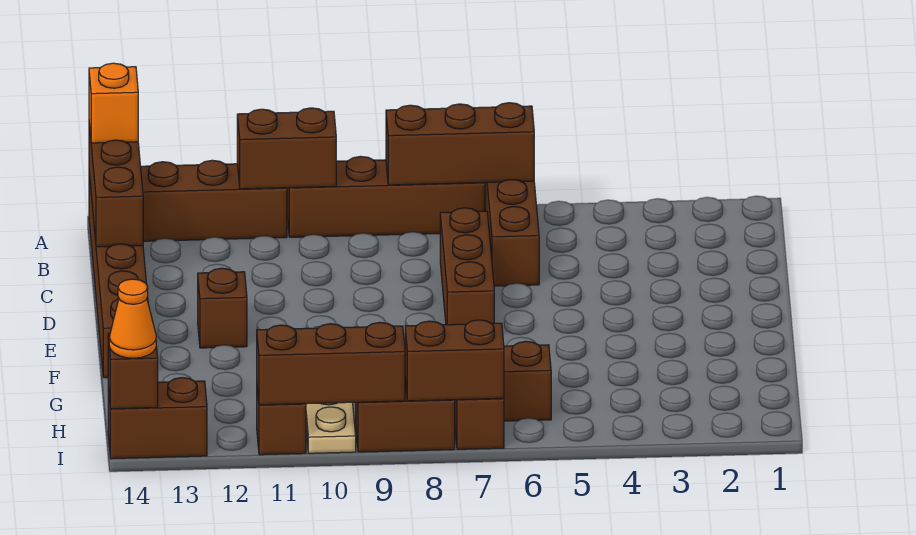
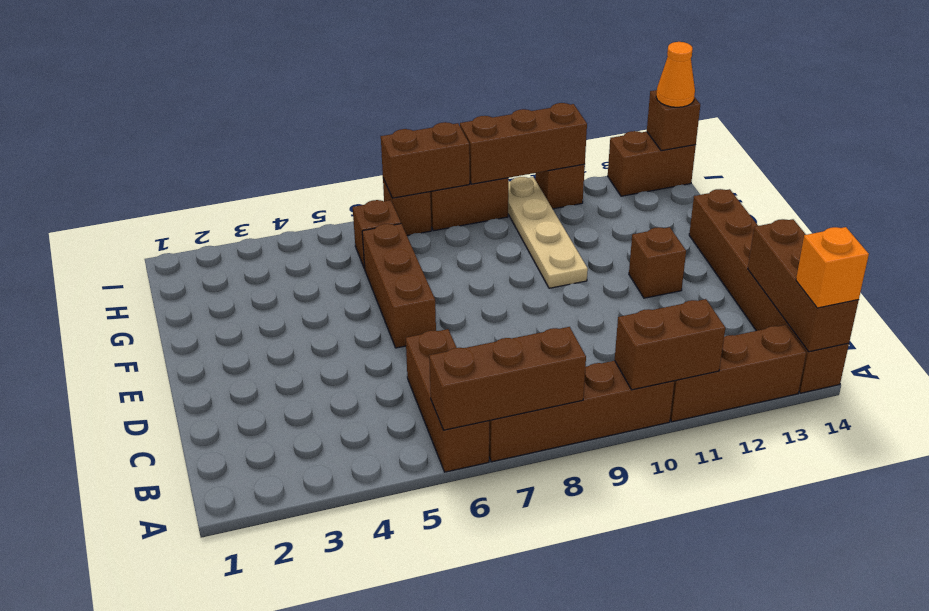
brown 1x3 brick [440,208,494,325] -> brown 1x3 brick moved to [362,224,436,348]

